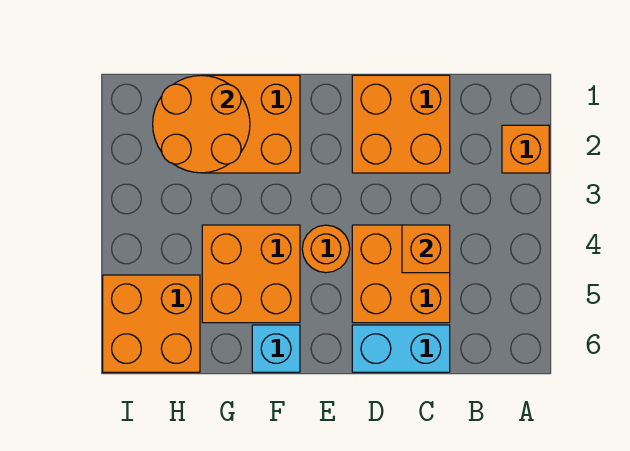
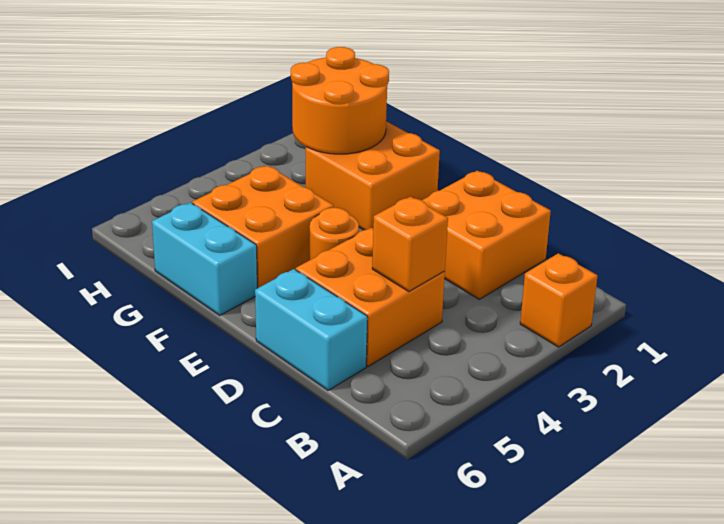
cyan 1x1 brick [252,325,300,372] -> cyan 1x2 brick [152,203,257,315]
orange 2x2 brick [103,275,200,372] -> none

